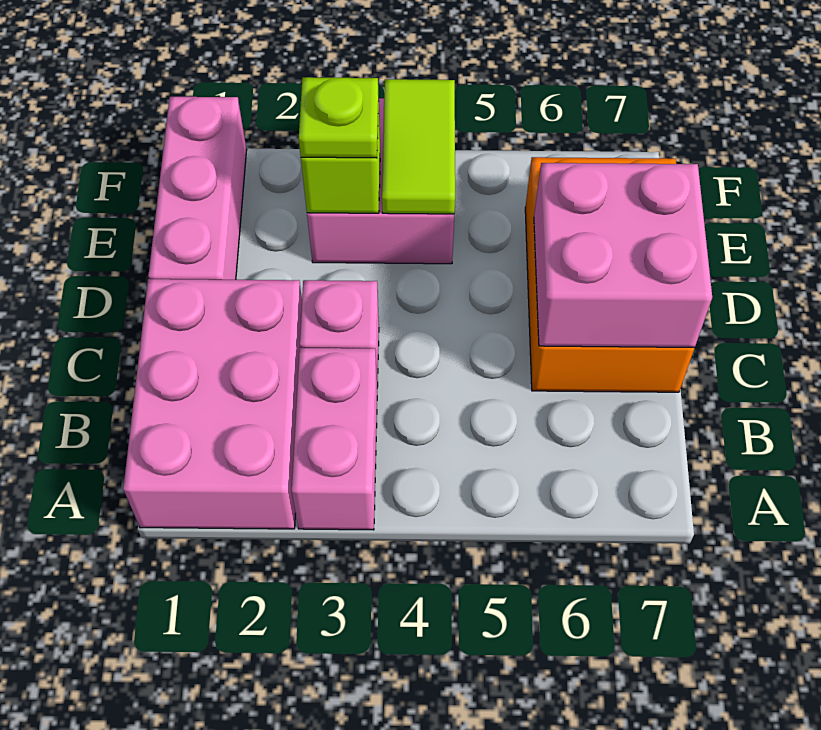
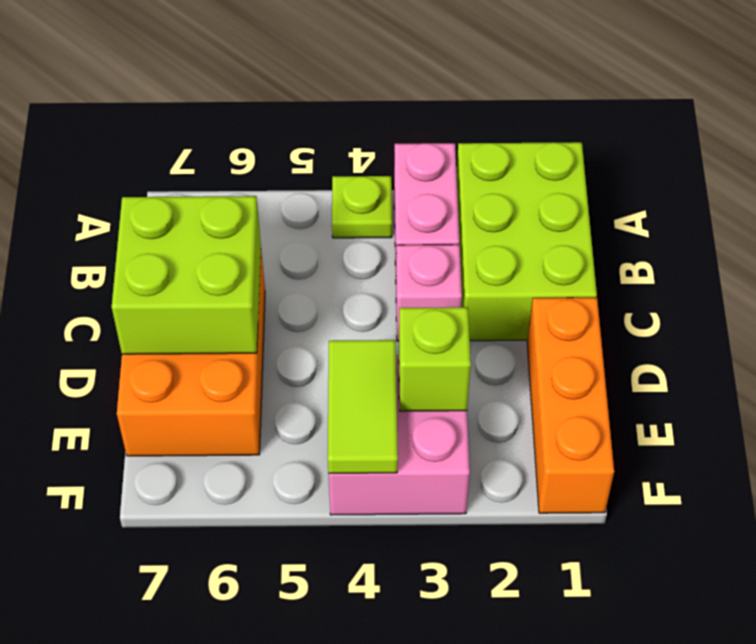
pink 2x3 brick [123,279,302,529] -> lime 2x3 brick [456,142,597,341]
pink 2x2 brick [534,163,712,348] -> lime 2x2 brick [112,196,261,354]
pink 1x3 brick [148,97,247,280] -> orange 1x3 brick [527,298,614,513]
lime 1x1 plate [299,77,379,158] -> lime 1x1 plate moved to [332,176,392,238]

